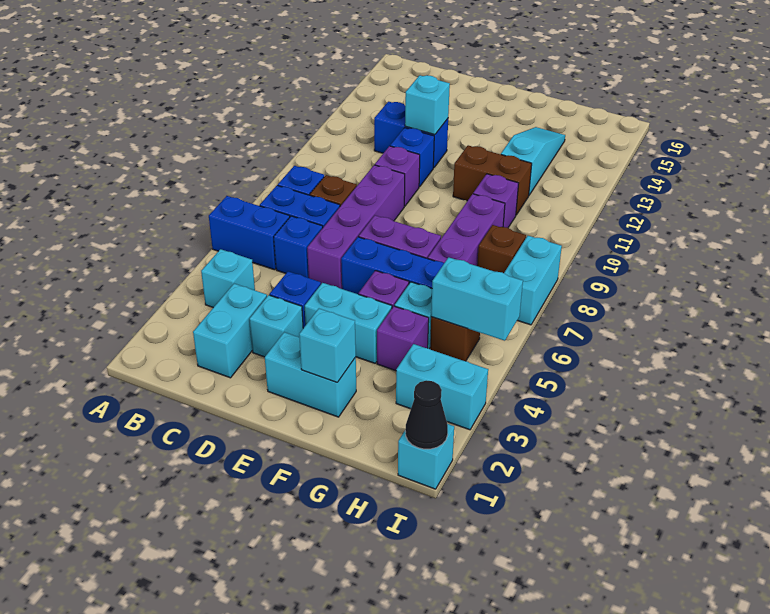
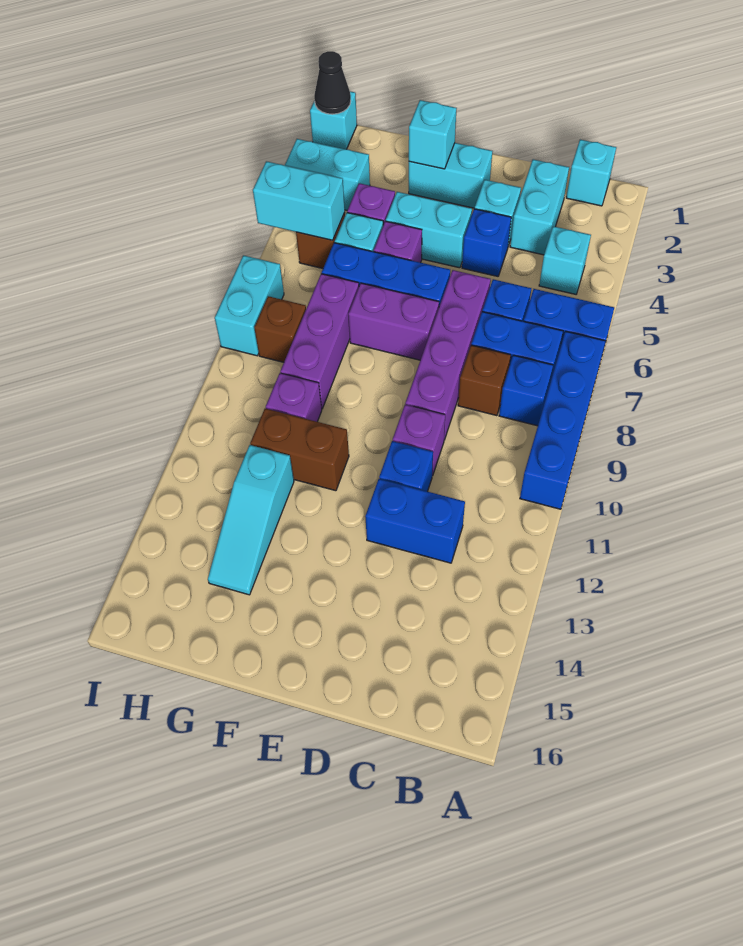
none -> blue 1x4 brick [520,331,605,509]
cyan 1x1 brick [405,75,450,135] -> cyan 1x1 brick moved to [566,140,616,206]

